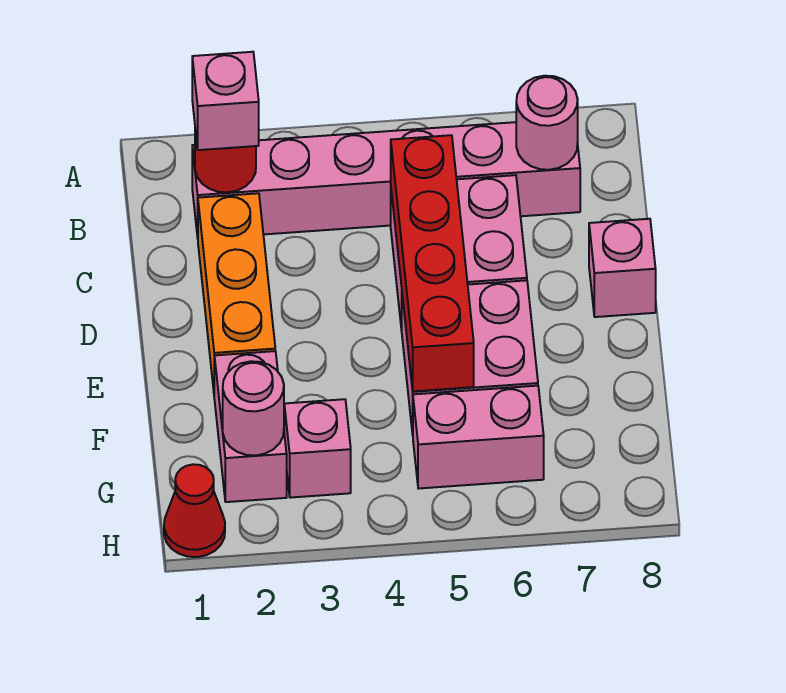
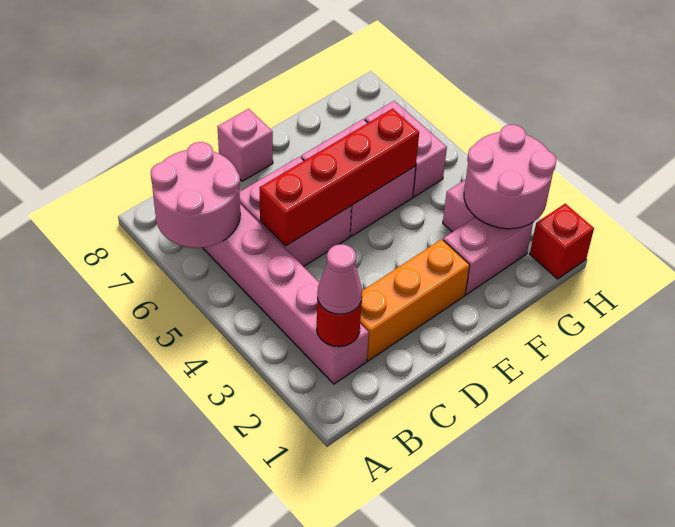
pink 1x1 brick [192,52,259,150] -> pink 1x1 cone [317,244,362,314]
pink 1x1 round brick [516,76,578,170] -> pink 2x2 round brick [151,142,240,248]
pink 1x1 round brick [223,361,284,455] -> pink 2x2 round brick [464,125,556,229]
red 1x1 cone [164,464,225,557] -> red 1x1 brick [530,204,594,279]

